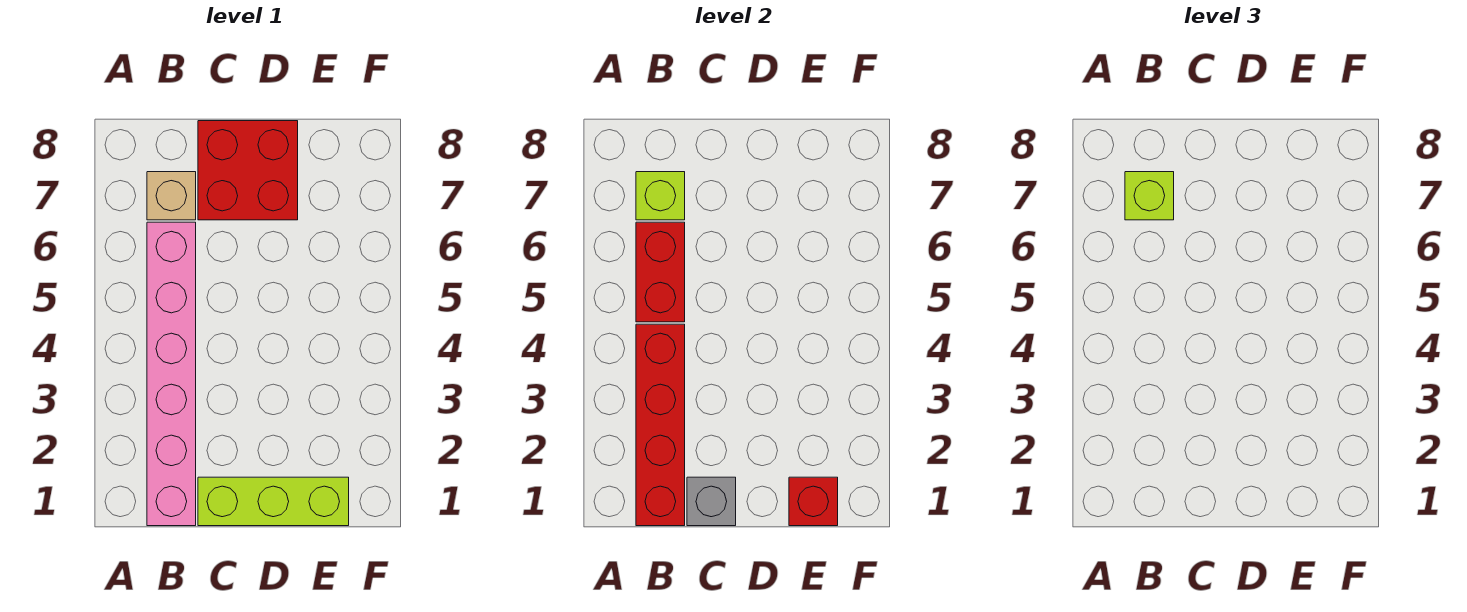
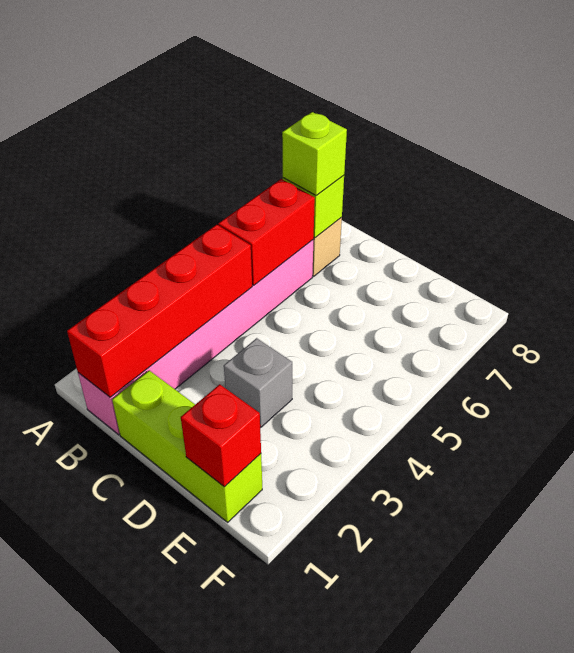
grey 1x1 brick [687,477,736,526] -> grey 1x1 brick moved to [224,338,292,427]
red 2x2 brick [198,121,298,220] -> none

